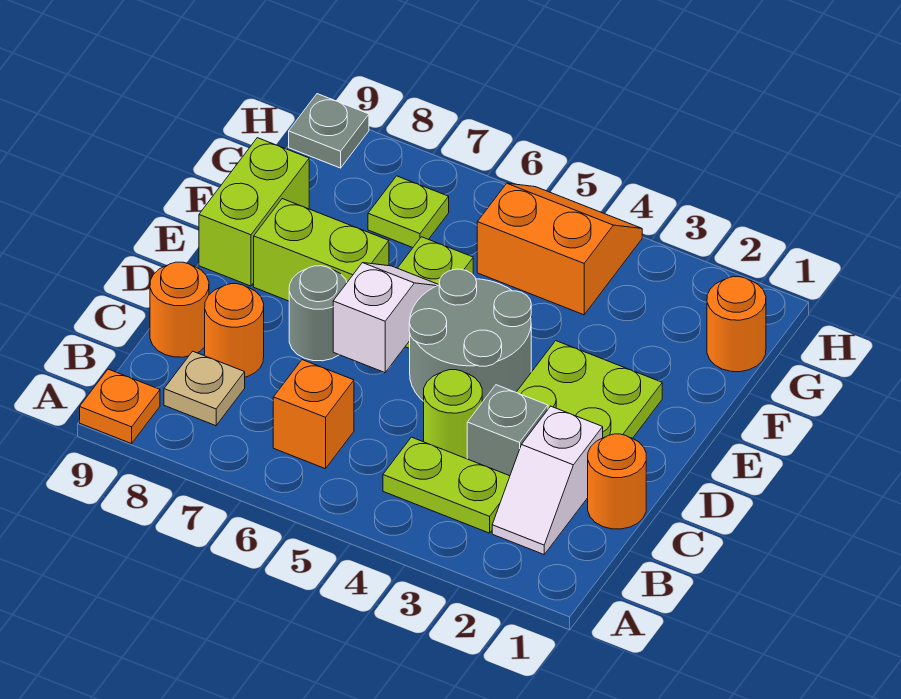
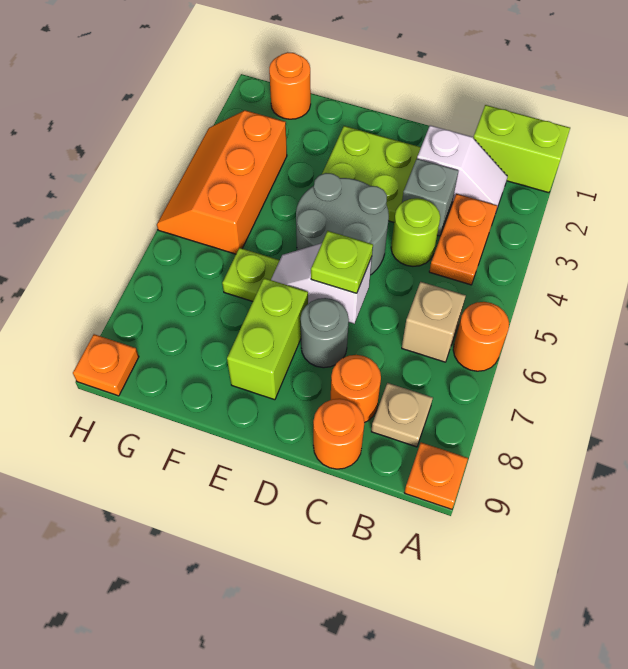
lime 1x2 plate [383,437,510,533] -> orange 1x2 plate [429,194,497,285]
orange 1x1 brick [273,360,354,469] -> tan 1x1 brick [402,282,466,362]
orange 1x1 round brick [588,434,646,529] -> orange 1x1 round brick moved to [453,302,509,371]
lime 1x2 brick [199,138,309,286] -> lime 1x2 brick moved to [474,105,570,193]
orange 2x2 slope [477,183,642,315] -> orange 2x3 slope [157,110,287,254]
lime 1x1 plate [368,176,449,248] -> lime 1x1 plate moved to [311,231,373,293]
grey 1x1 plate [289,94,369,168] -> orange 1x1 plate [73,334,139,396]

